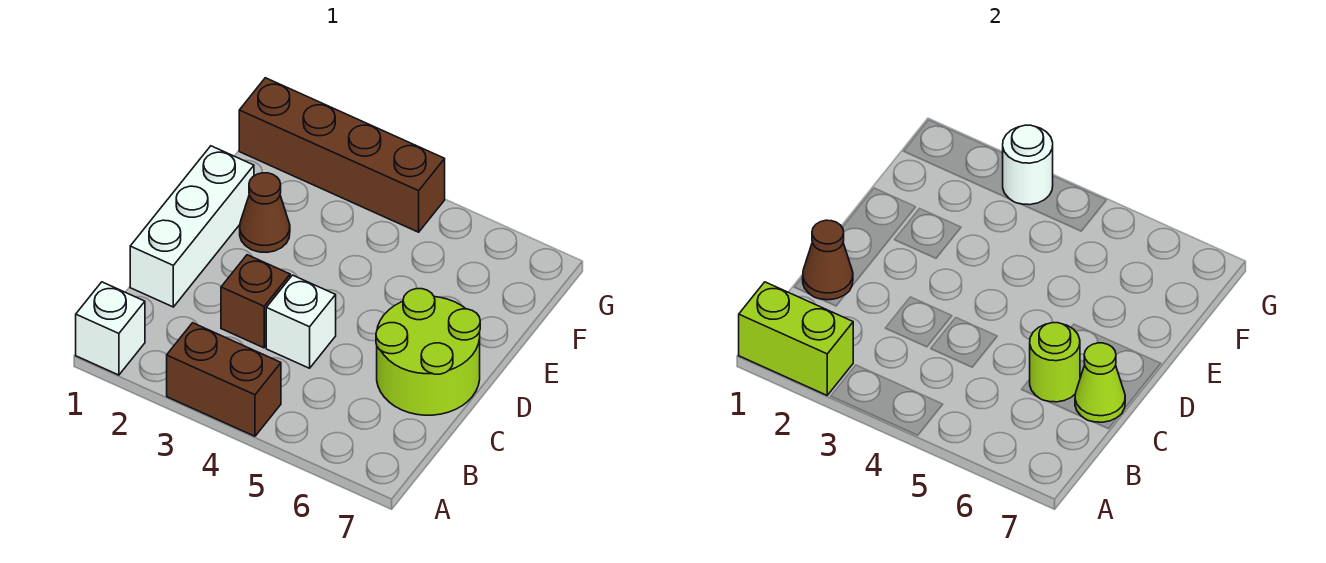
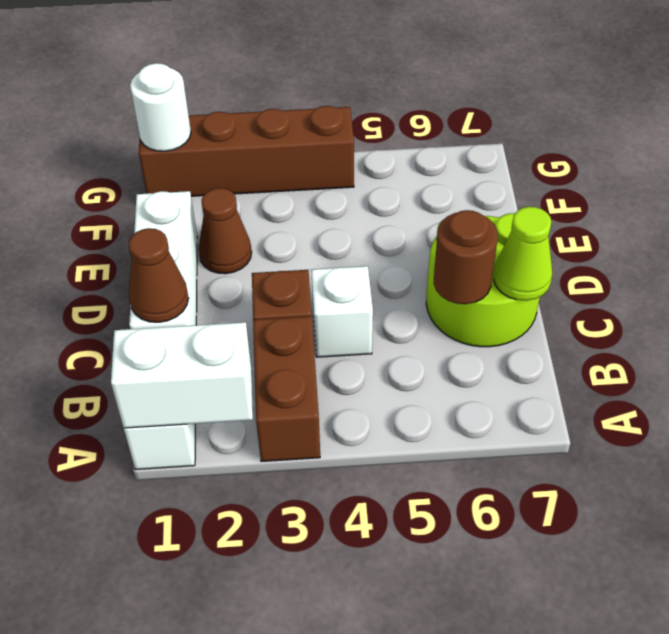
lime 1x2 brick [739,282,853,395] -> white 1x2 brick [111,322,253,428]
brown 1x2 brick [167,323,281,436] -> brown 1x2 brick turned to [253,316,320,461]
lime 1x1 round brick [1030,322,1080,402] -> brown 1x1 round brick [434,210,498,304]
white 1x1 round brick [1003,125,1053,205] -> white 1x1 round brick moved to [130,63,191,151]

